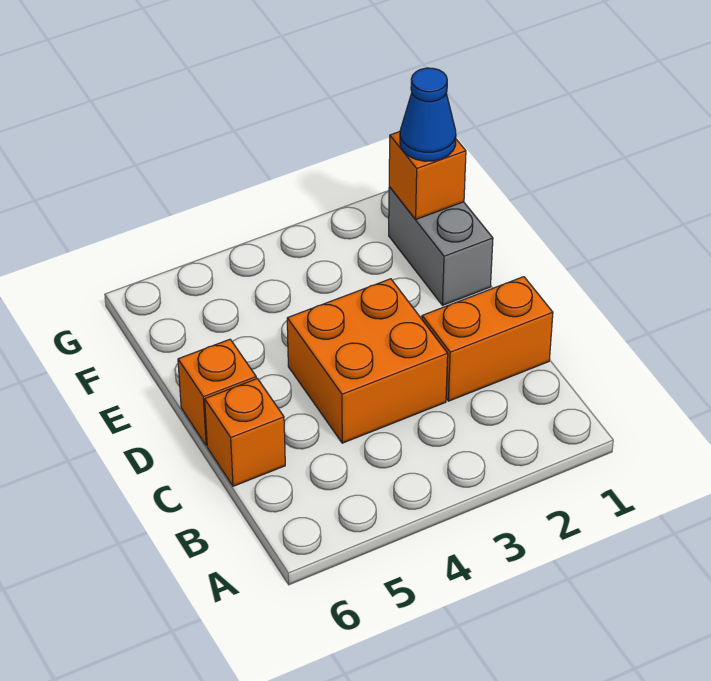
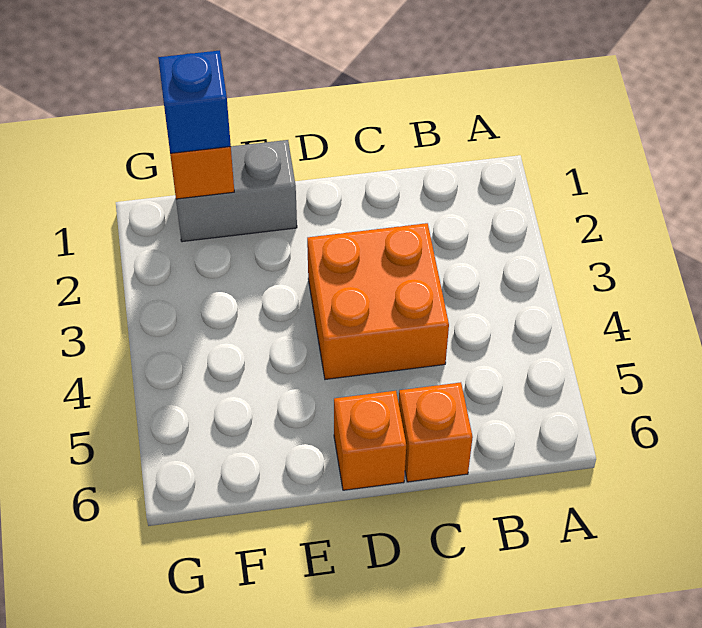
orange 1x2 brick [422,277,553,401] -> none
blue 1x1 cone [400,68,456,161] -> blue 1x1 brick [158,50,231,153]

